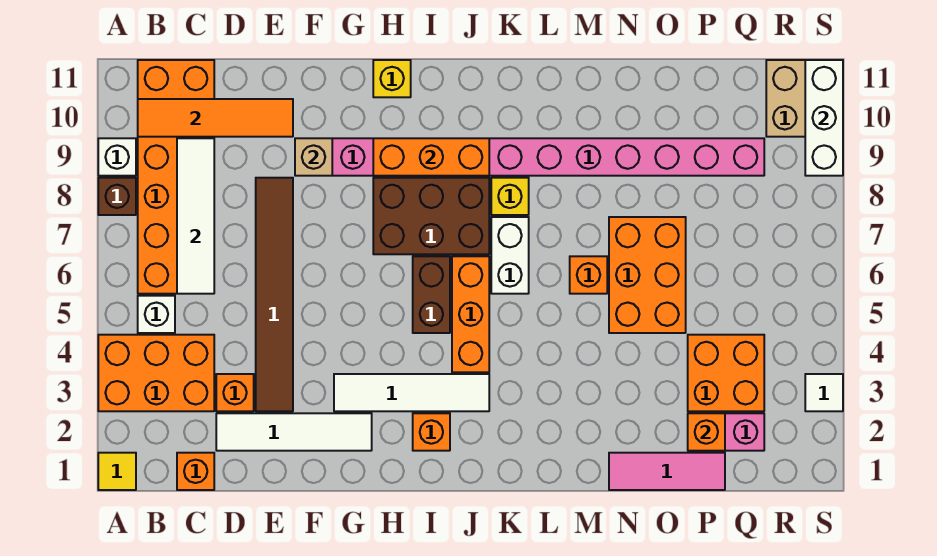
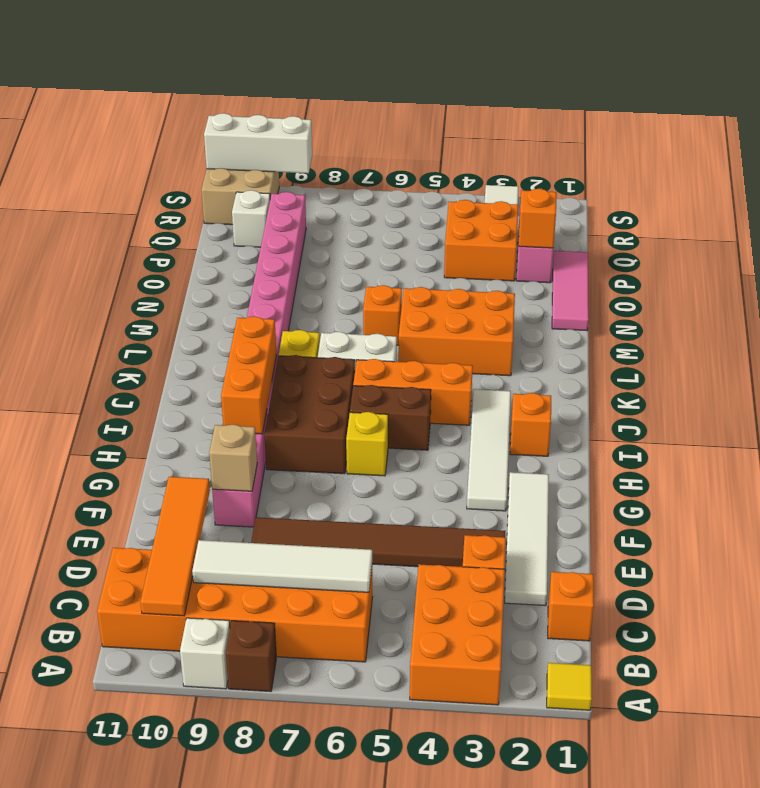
white 1x1 brick [138,296,175,333] -> white 1x1 brick moved to [232,190,270,247]
yellow 1x1 brick [373,60,411,97] -> yellow 1x1 brick moved to [346,412,388,476]
orange 2x3 brick [609,217,686,333] -> orange 2x3 brick moved to [398,287,515,376]

